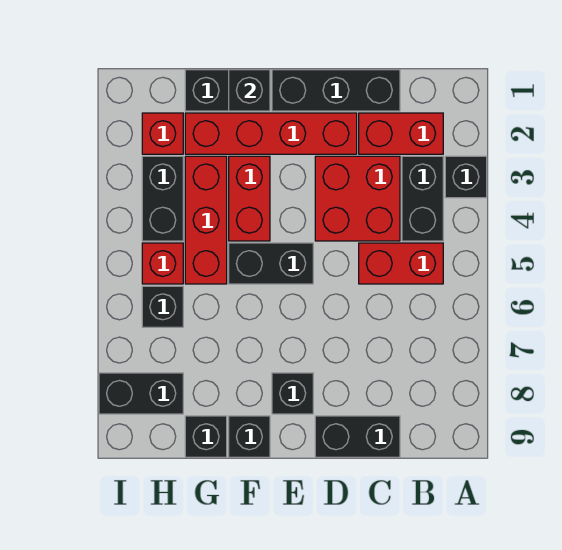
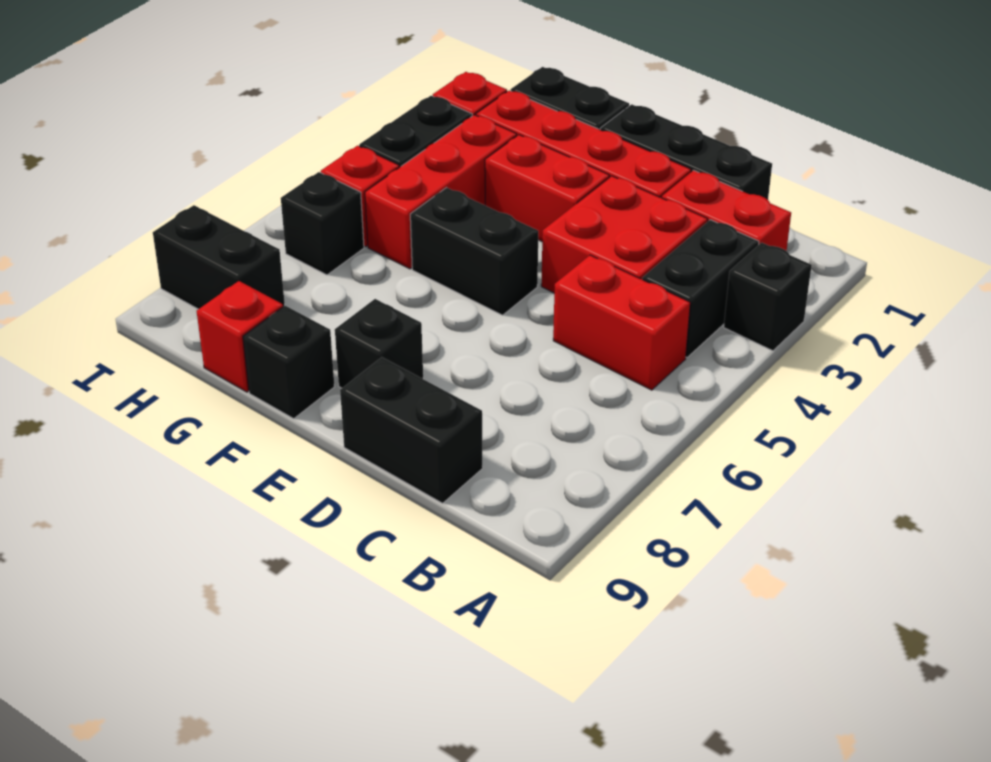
black 1x1 brick [229,70,270,111] -> none
red 1x2 brick [229,156,270,241] -> red 1x2 brick turned to [485,135,610,241]
black 1x1 brick [185,416,227,457] -> red 1x1 brick [197,281,283,392]

